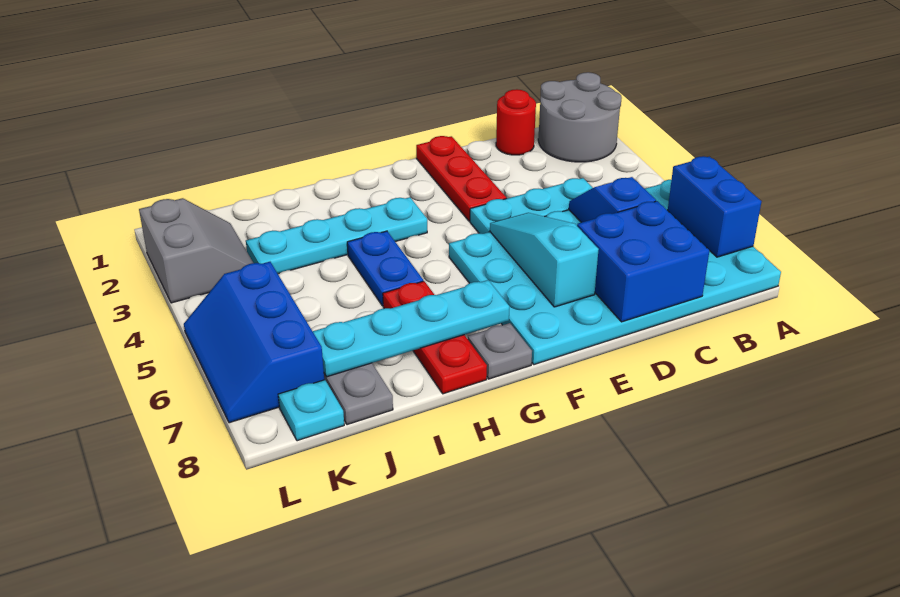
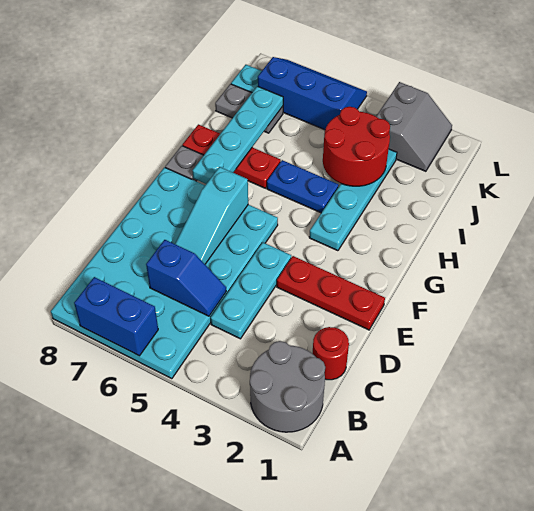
blue 2x2 brick [577,201,709,322] -> none
cyan 1x3 slope [490,213,599,307] -> cyan 1x3 slope turned to [175,167,248,264]
none -> red 2x2 round brick [323,107,390,186]
grey 2x2 slope [139,198,253,303] -> grey 2x2 slope turned to [376,82,452,171]

